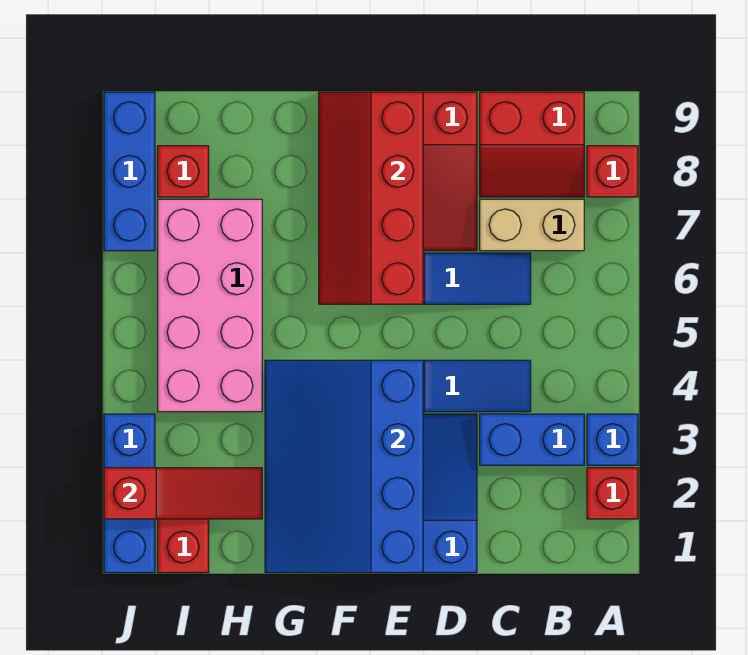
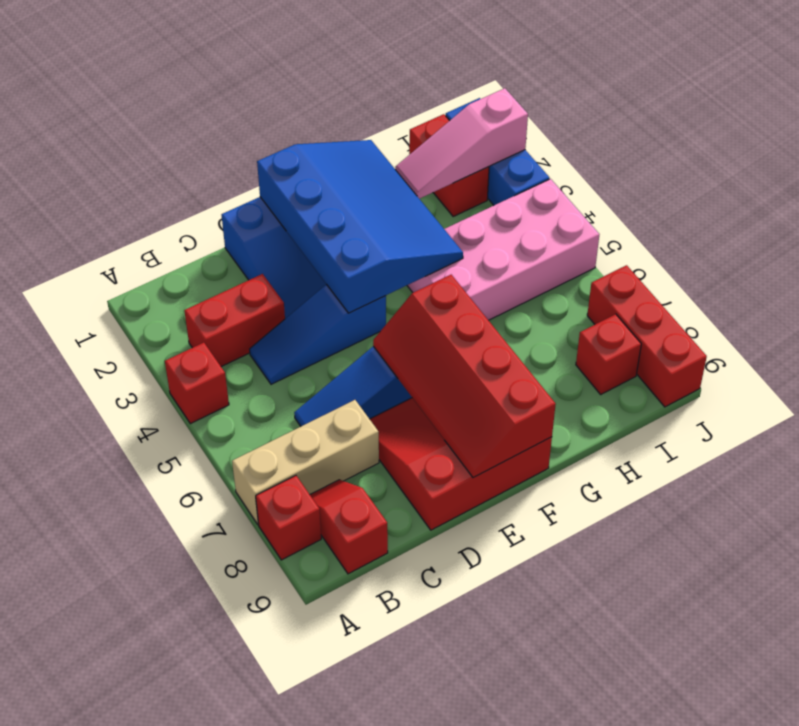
red 1x1 brick [587,468,638,519] -> red 1x1 brick moved to [165,343,229,424]
blue 1x1 brick [587,414,638,465] -> none
blue 1x2 brick [480,414,584,465] -> red 1x2 brick [184,274,285,367]
tan 1x2 brick [480,199,584,251] -> tan 1x3 brick [232,400,379,524]
red 2x2 slope [480,92,584,197] -> red 1x2 slope [310,480,388,574]
red 2x4 slope [319,92,423,304] -> red 2x4 slope turned to [373,275,556,478]
red 1x3 slope [104,468,262,519] -> pink 1x3 slope [395,88,528,199]
pink 2x4 brick [158,199,262,412] -> pink 2x4 brick turned to [407,179,599,320]
blue 1x3 brick [104,92,155,251] -> red 1x3 brick [587,265,707,407]

